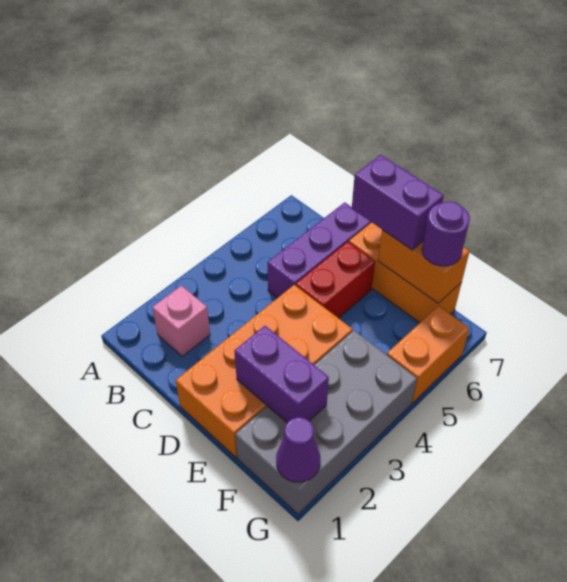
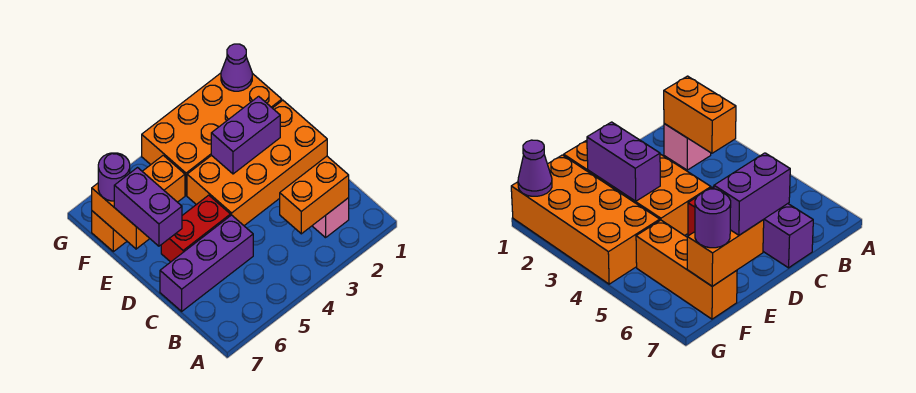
orange 1x3 brick [349,222,462,323] -> orange 1x3 brick turned to [92,155,185,252]
purple 1x2 brick [234,326,329,423] -> purple 1x2 brick turned to [211,96,280,174]
grey 2x4 brick [235,330,417,514] -> orange 2x4 brick [142,73,282,195]
orange 1x2 brick [387,306,470,403] -> orange 1x2 brick moved to [280,156,349,234]

